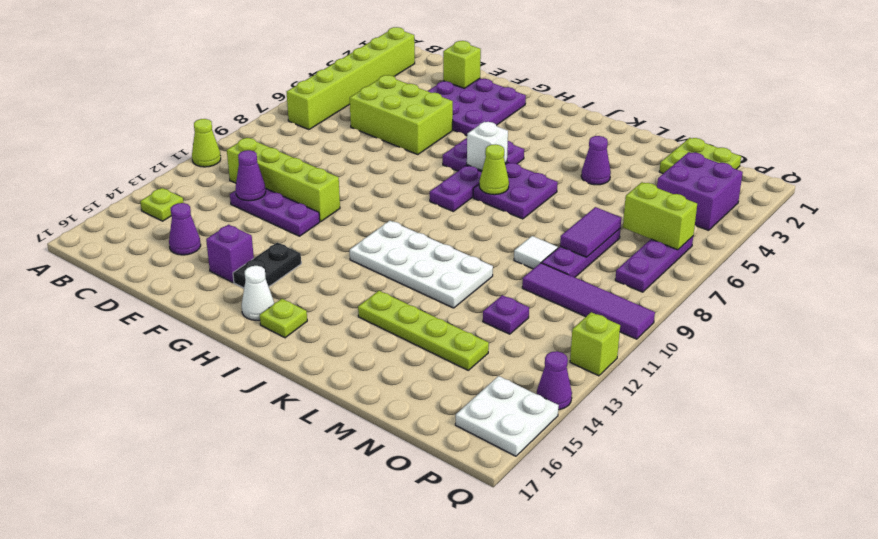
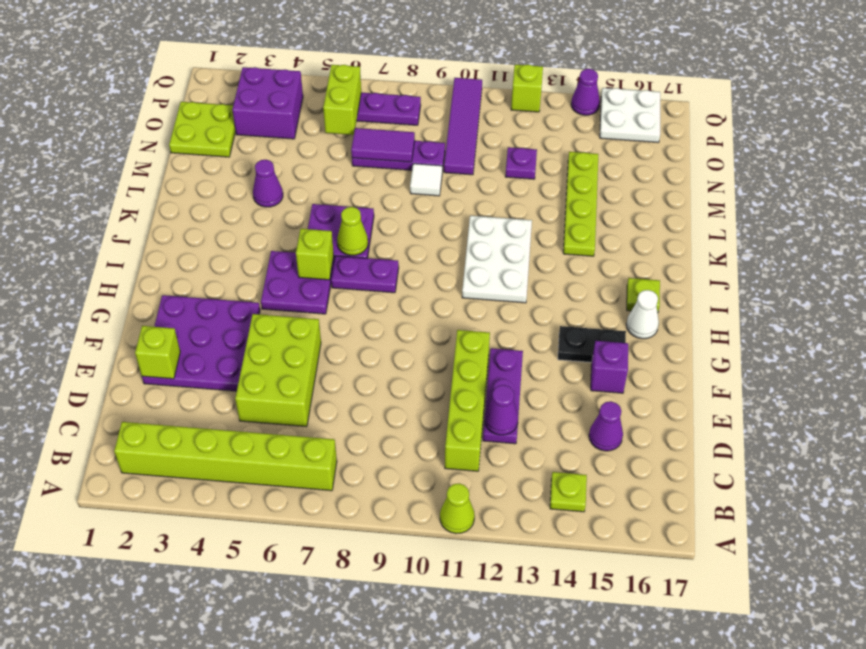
white 1x1 brick [467,122,508,171] -> lime 1x1 brick [296,229,334,280]
white 2x4 plate [350,221,493,308] -> white 2x3 plate [462,216,532,303]

